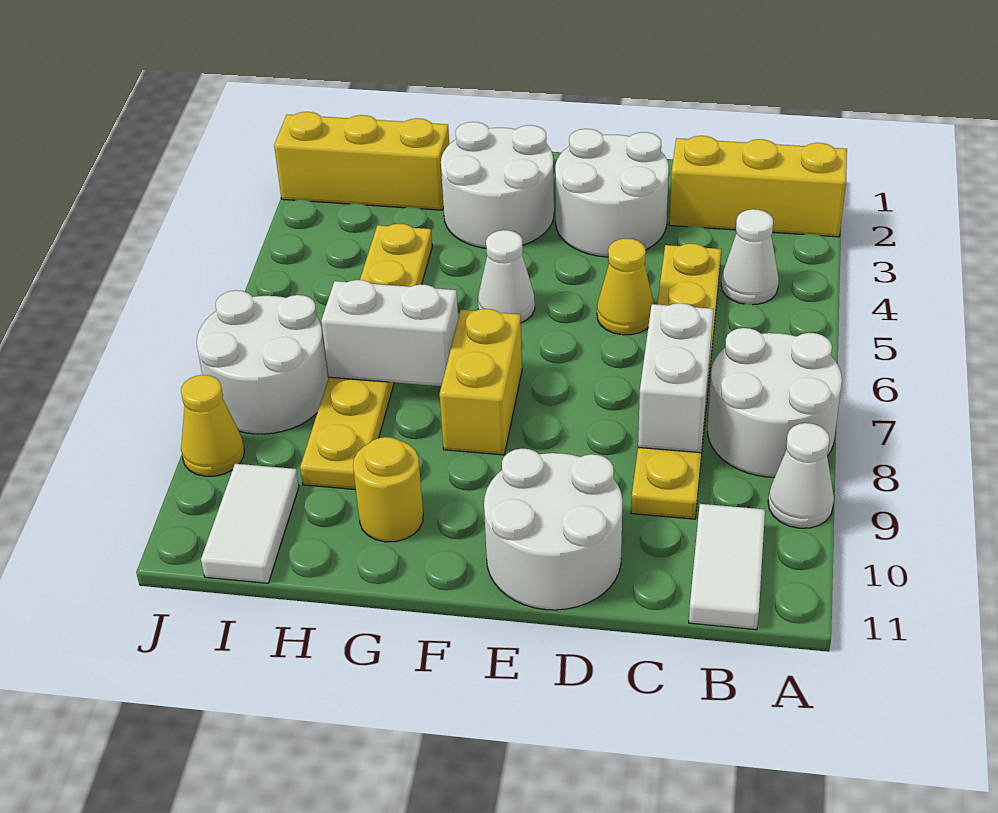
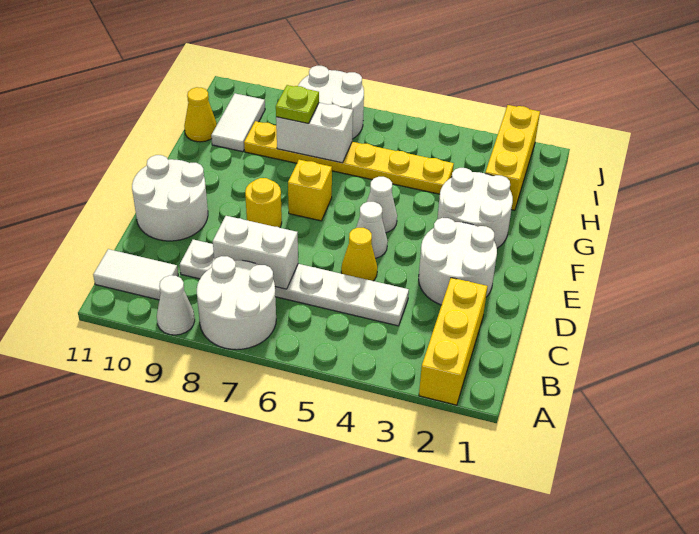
white 1x1 cone [721,209,779,305] -> white 1x1 cone moved to [356,202,388,259]
yellow 1x6 plate [631,243,721,519] -> white 1x6 plate [180,240,409,326]
yellow 1x2 brick [440,309,522,455] -> yellow 1x1 brick [288,160,332,221]
white 1x2 brick [321,280,458,386] -> white 1x2 brick turned to [276,103,353,163]
yellow 1x1 round brick [353,437,423,542] -> yellow 1x1 round brick moved to [245,178,282,228]
none -> lime 1x1 plate [276,85,319,124]
white 1x2 tile [201,464,299,583] -> white 1x2 tile turned to [211,93,265,152]
yellow 1x1 cone [181,375,244,476] -> yellow 1x1 cone moved to [184,87,217,142]

